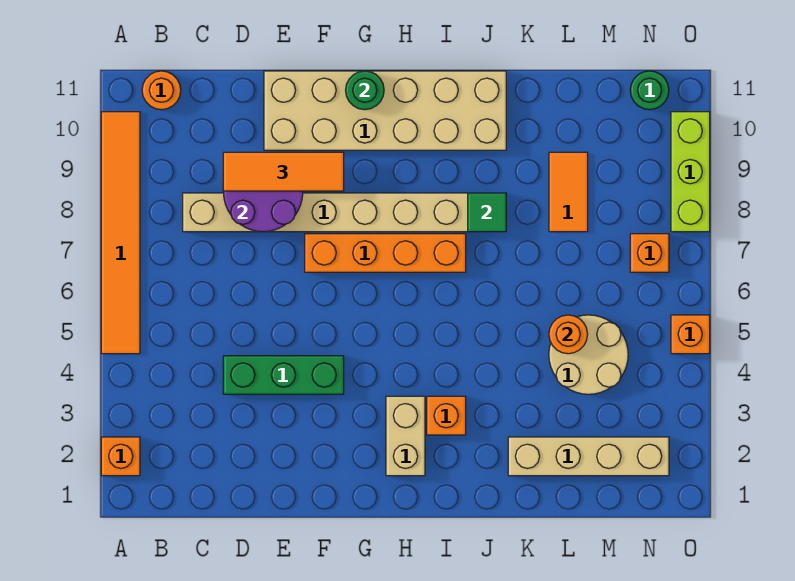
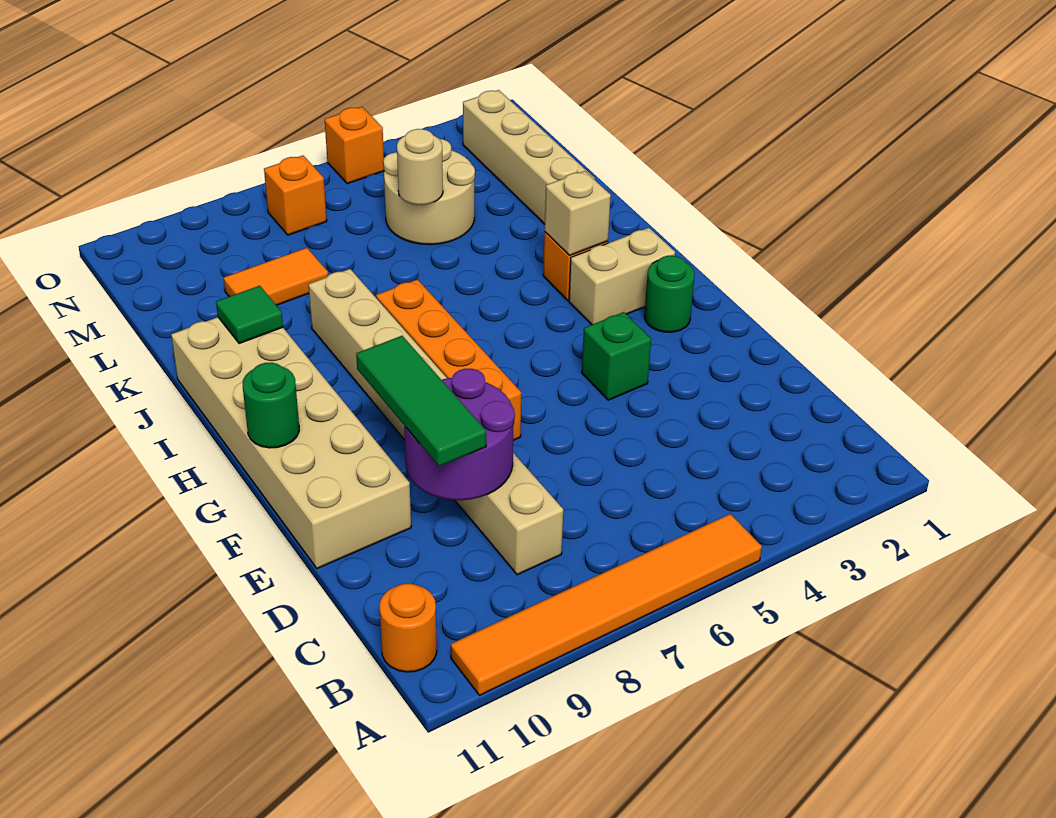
orange 1x1 brick [101,437,140,476] -> none
green 1x3 brick [223,356,344,394] -> green 1x1 brick [582,312,651,400]
orange 1x3 tile [223,152,344,191] -> green 1x3 tile [356,336,486,467]
none -> tan 1x1 brick [545,171,611,256]
green 1x1 tile [468,193,506,232] -> green 1x1 tile moved to [216,286,283,344]
orange 1x1 round brick [549,315,588,354] -> tan 1x1 round brick [397,129,443,205]
green 1x1 round brick [630,71,669,110] -> green 1x1 round brick moved to [644,256,695,332]
lime 1x3 brick [671,112,710,232] -> none

